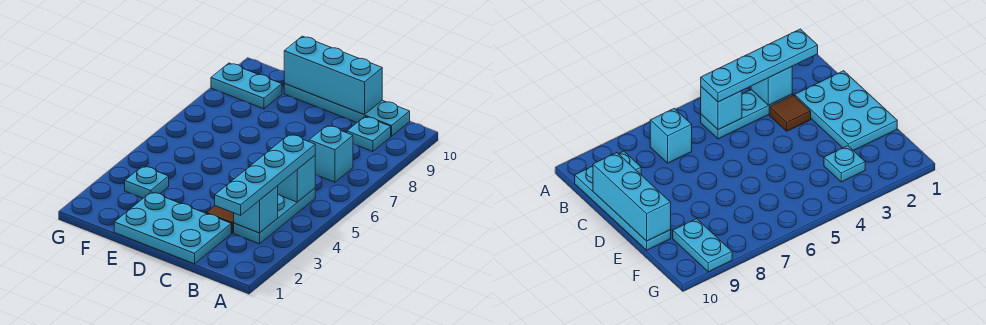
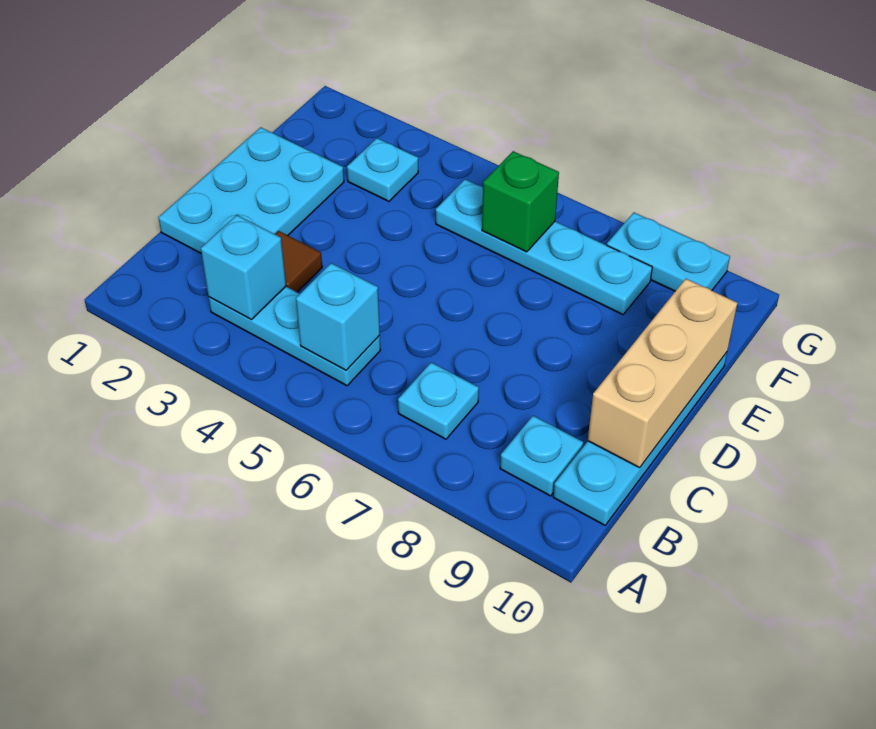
cyan 1x4 plate [215,134,315,215] -> cyan 1x4 plate moved to [436,179,652,315]
cyan 1x1 brick [309,125,353,182] -> cyan 1x1 plate [398,362,479,439]
cyan 1x3 brick [284,36,382,115] -> tan 1x3 brick [588,279,738,468]
none -> green 1x1 brick [482,151,559,252]
cyan 1x2 plate [211,63,282,109] -> cyan 1x2 plate turned to [607,213,730,291]

